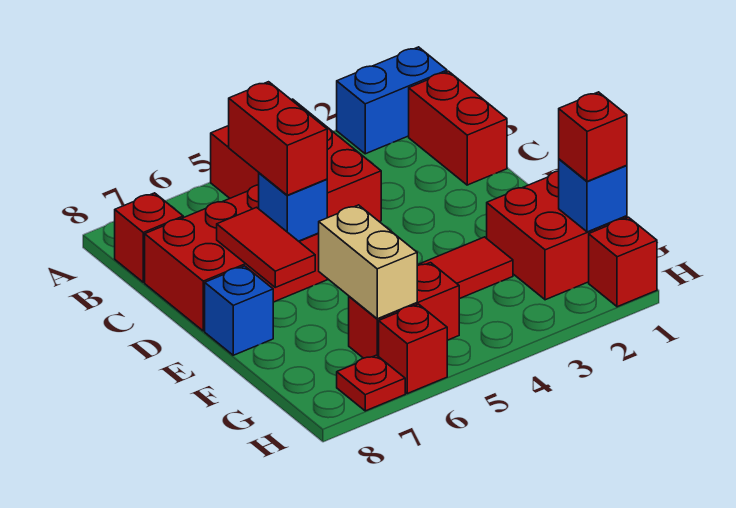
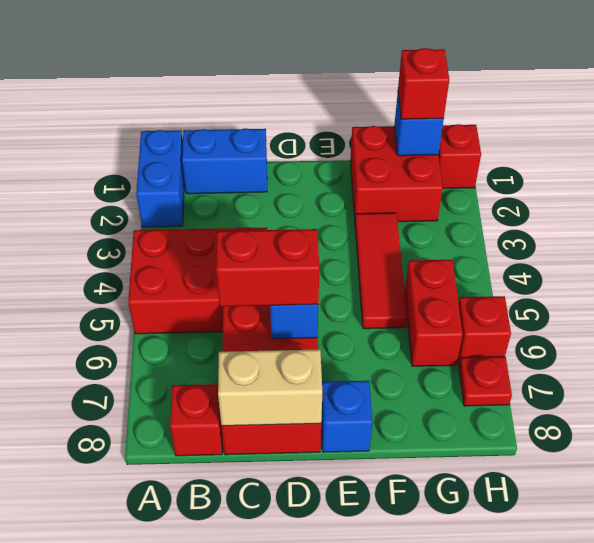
red 1x2 brick [409,71,507,185] -> blue 1x2 brick [182,128,267,194]
red 1x2 tile [217,207,315,287] -> none
tan 1x2 brick [319,205,417,319] -> tan 1x2 brick moved to [218,349,322,426]

